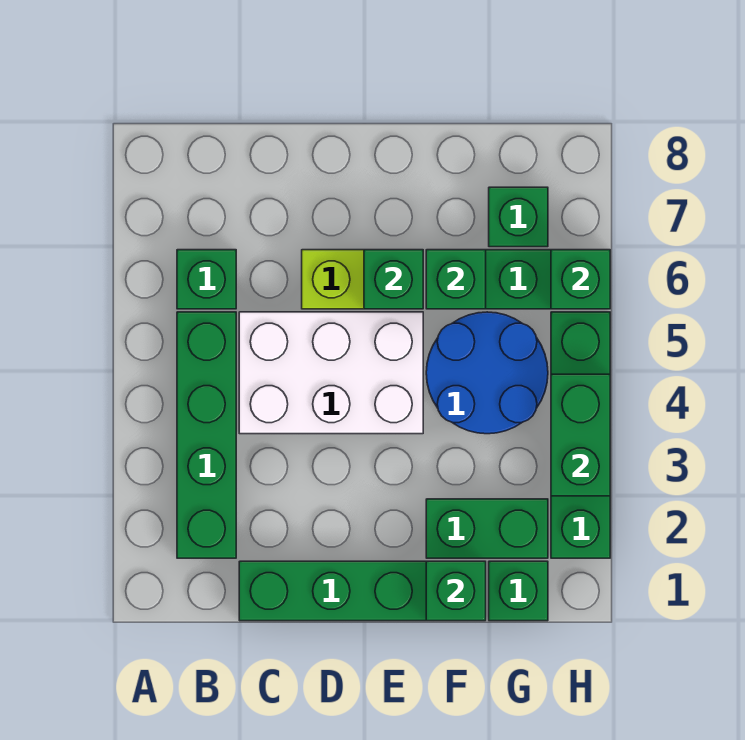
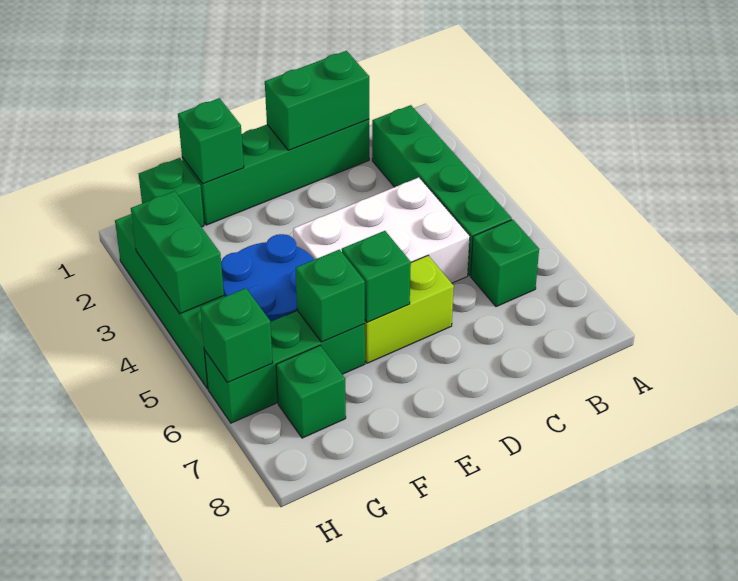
green 1x2 brick [426,499,548,558] -> green 1x2 brick moved to [265,51,369,150]

